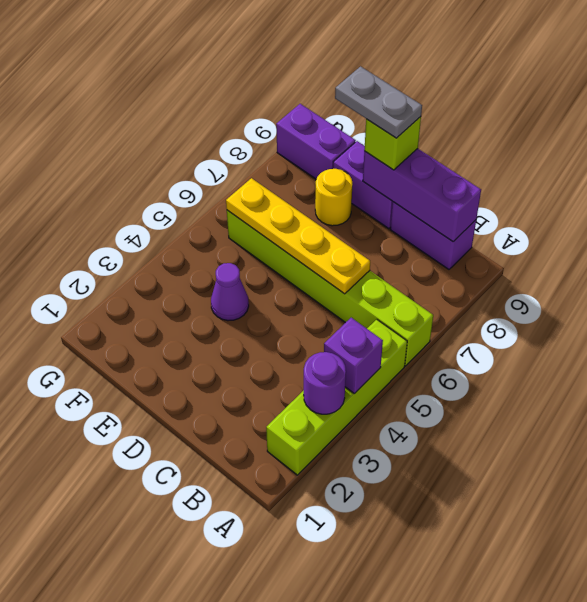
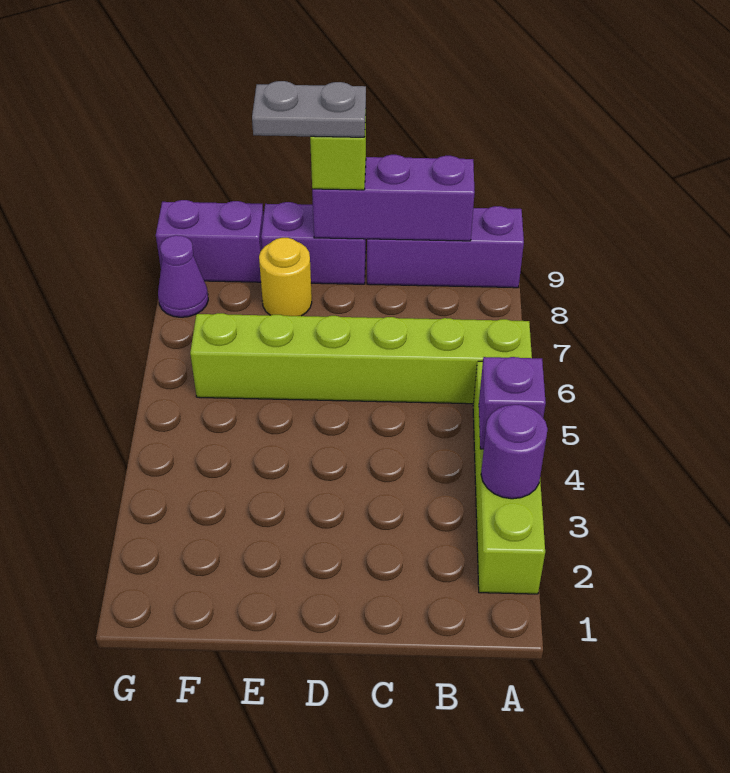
purple 1x2 brick [390,202,476,269] -> purple 1x3 brick [367,206,524,288]
yellow 1x4 plate [226,178,370,294] -> none
purple 1x1 cone [211,263,249,321] -> purple 1x1 cone moved to [158,235,208,317]

